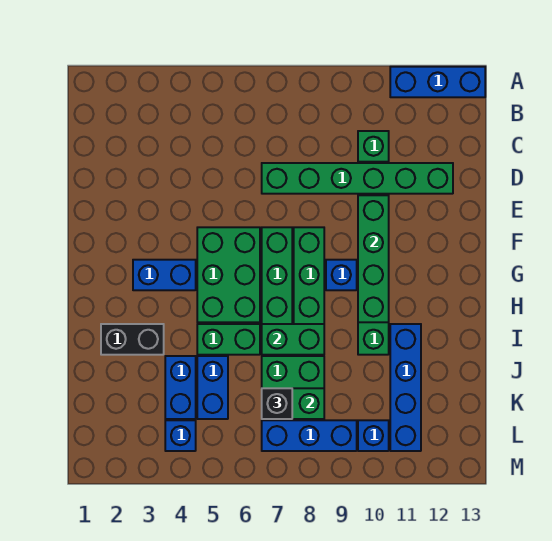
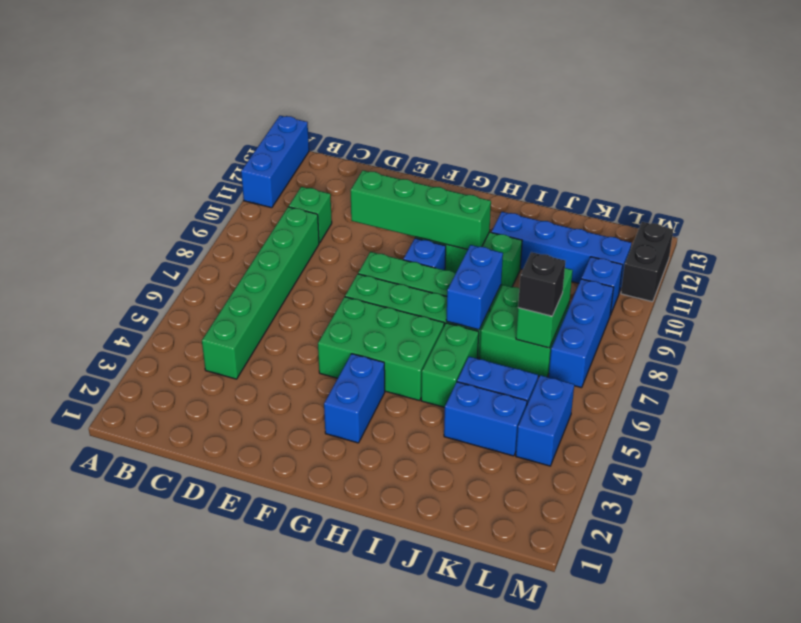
green 1x6 brick [262,163,453,194] -> green 1x6 brick moved to [202,207,319,379]
black 1x2 brick [101,324,164,355] -> black 1x2 brick moved to [621,222,673,302]
green 1x2 brick [262,324,324,355] -> blue 1x2 brick [446,245,503,330]
blue 1x1 brick [165,420,196,451] -> blue 1x2 brick [516,375,574,466]

